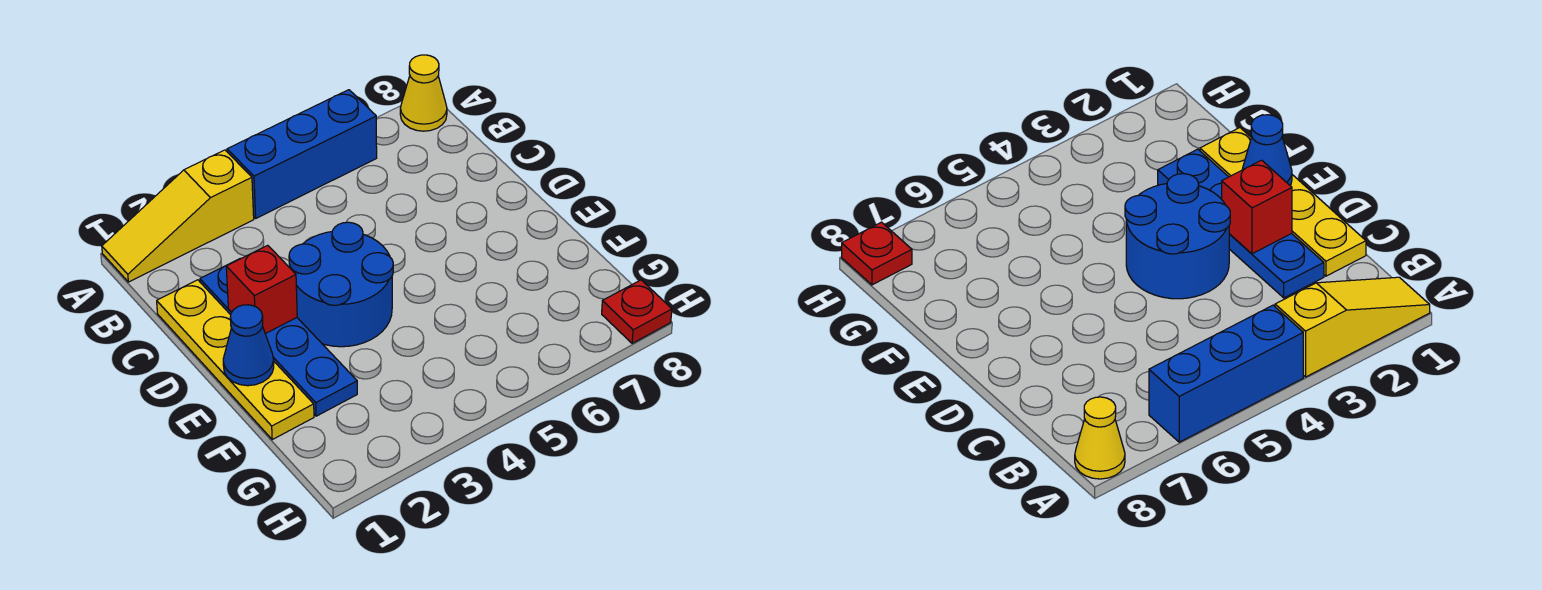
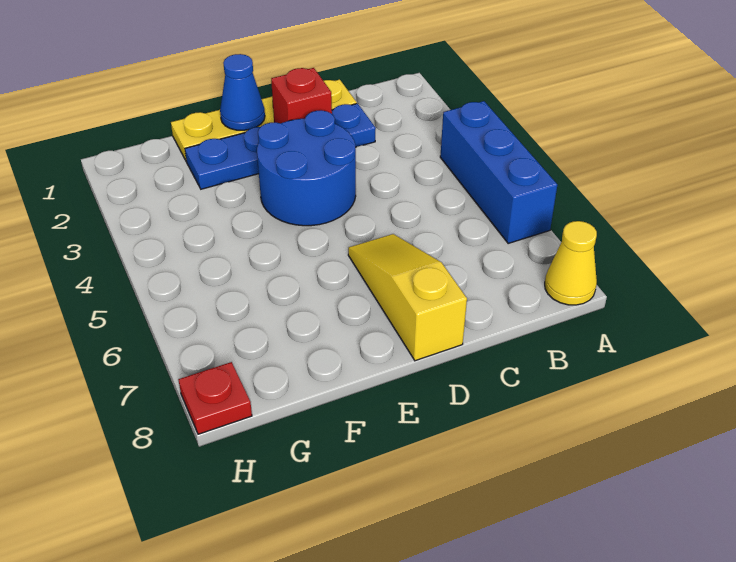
yellow 1x3 slope [102,150,254,282] -> yellow 1x3 slope moved to [348,234,467,361]

